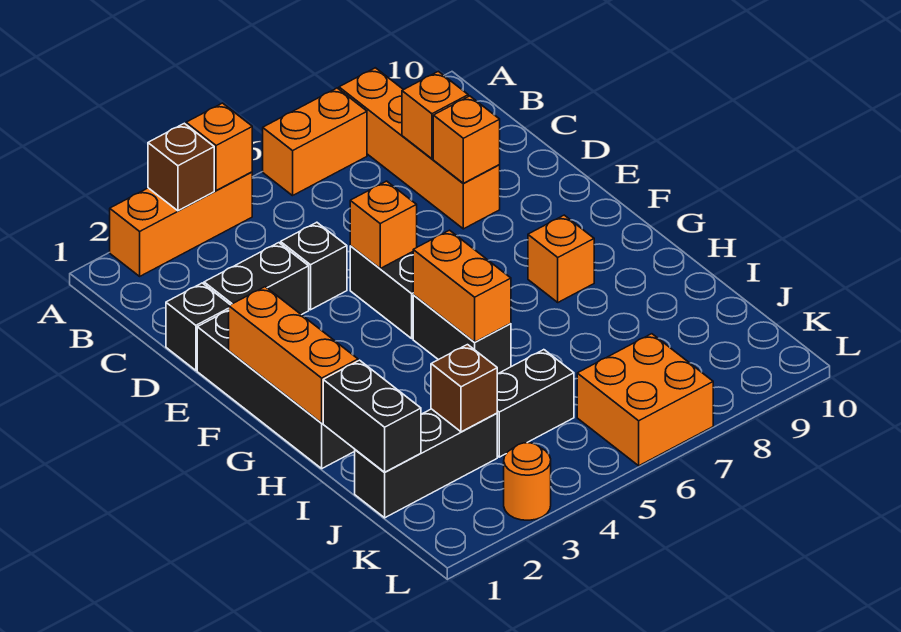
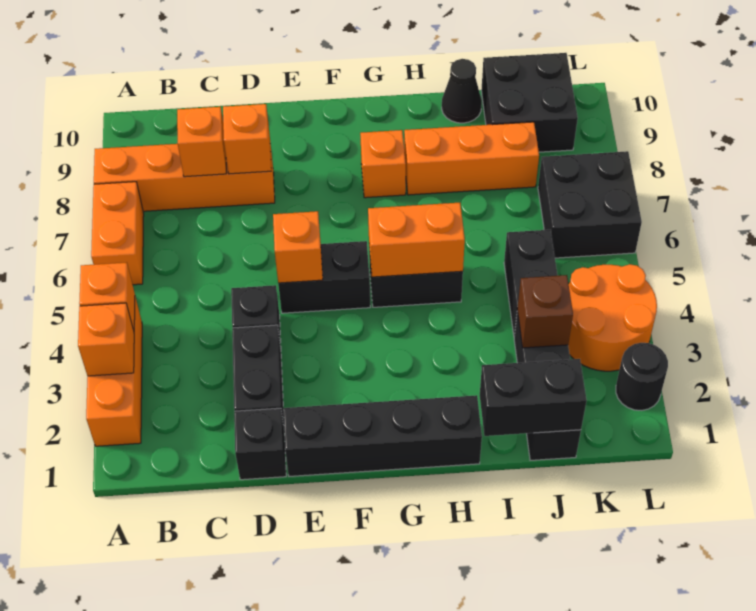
brown 1x1 brick [148,123,214,211] -> orange 1x1 brick [78,303,134,376]
orange 1x3 brick [229,287,358,423] -> orange 1x3 brick moved to [404,122,539,195]
none -> black 1x1 cone [442,59,482,123]
none -> black 2x2 brick [481,53,578,152]
orange 2x2 brick [577,334,713,466] -> black 2x2 brick [538,151,642,258]
none -> black 1x1 round brick [616,343,668,410]
orange 1x1 round brick [504,443,551,520] -> orange 2x2 round brick [568,264,657,371]

